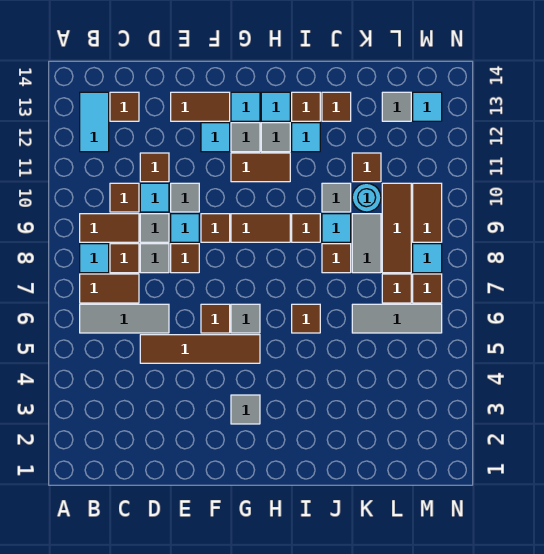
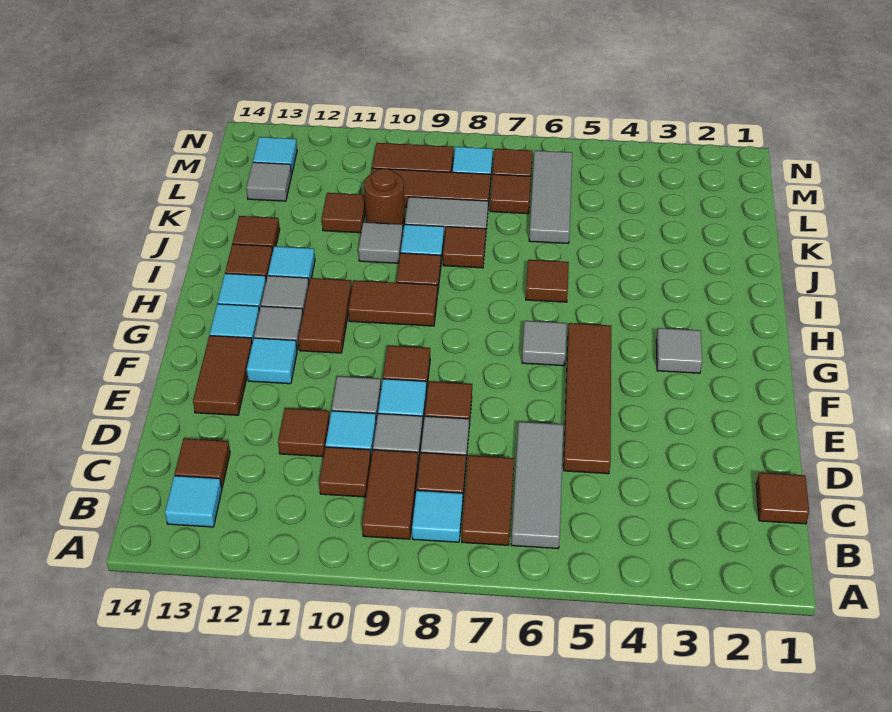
cyan 1x2 tile [80,92,109,152] -> cyan 1x1 tile [165,476,222,527]
brown 1x1 tile [201,304,230,333] -> brown 1x1 tile moved to [756,473,809,524]
brown 1x2 tile [231,214,290,242] -> brown 1x2 tile turned to [348,280,437,326]
cyan 1x1 round brick [352,183,381,212] -> brown 1x1 round brick [364,169,405,225]

